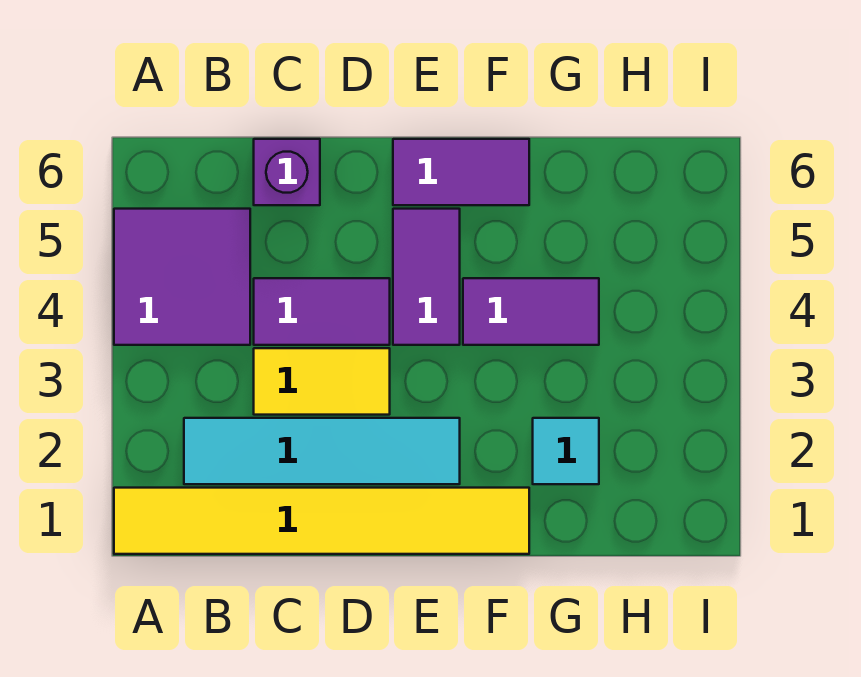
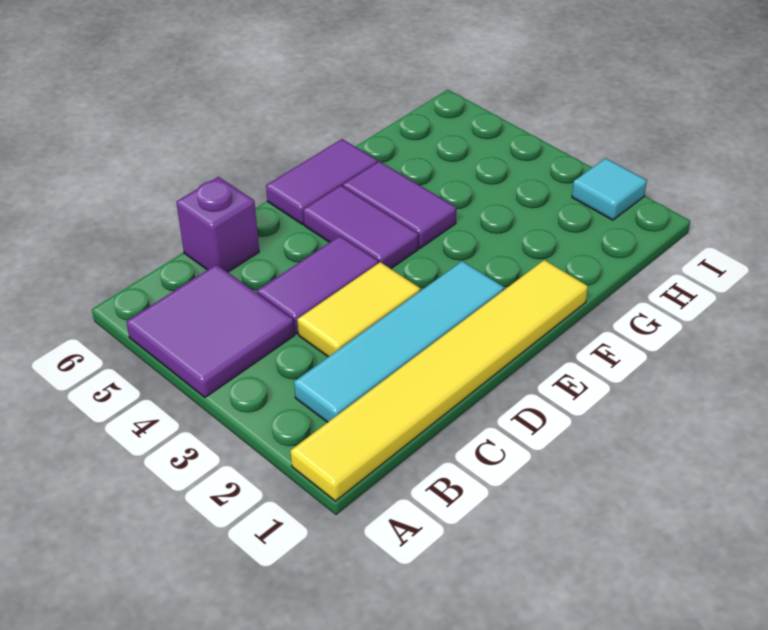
purple 1x2 tile [463,278,599,345] -> purple 1x2 tile turned to [343,161,456,248]
cyan 1x1 tile [533,418,599,484] -> cyan 1x1 tile moved to [572,158,647,220]

